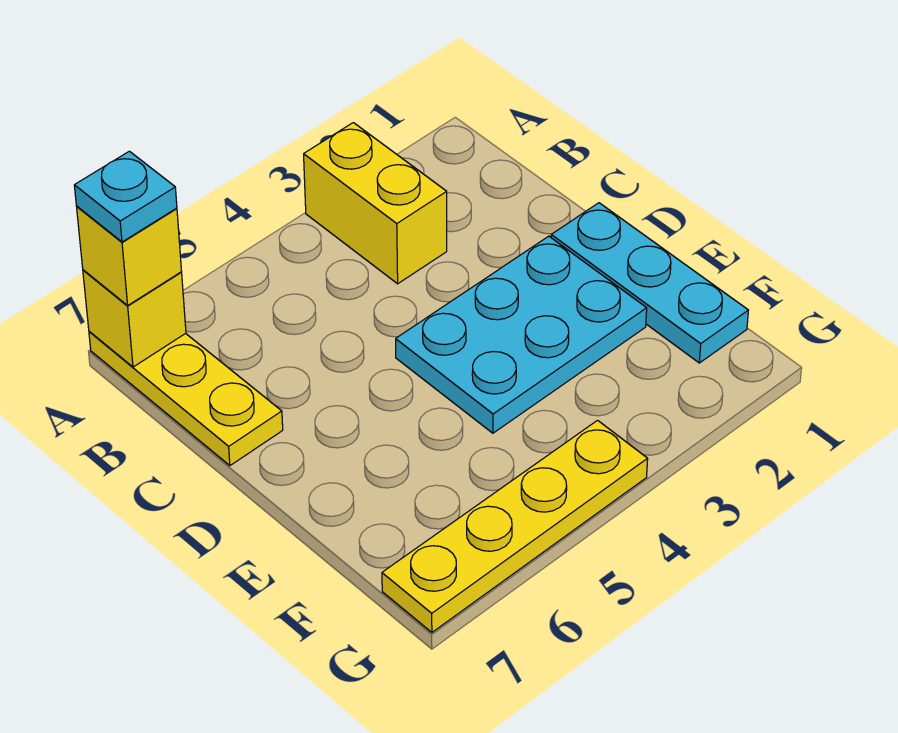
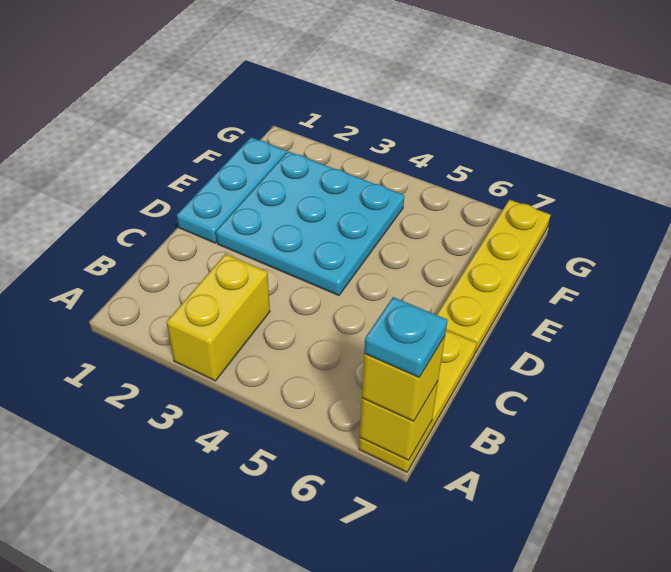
cyan 2x3 plate [396,236,647,433] -> cyan 3x3 plate [216,151,404,296]
yellow 1x4 plate [382,420,648,632] -> yellow 1x4 plate turned to [437,200,550,353]

